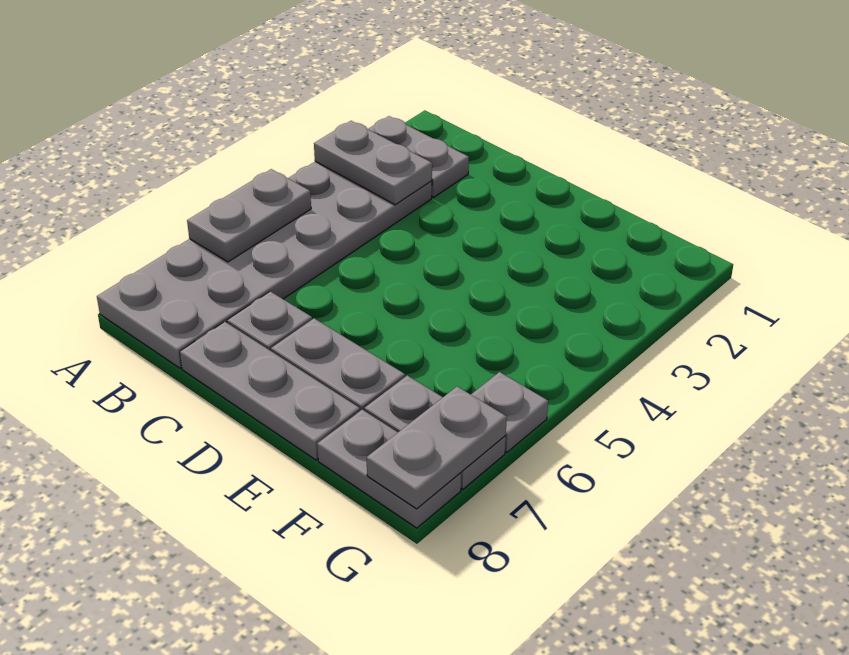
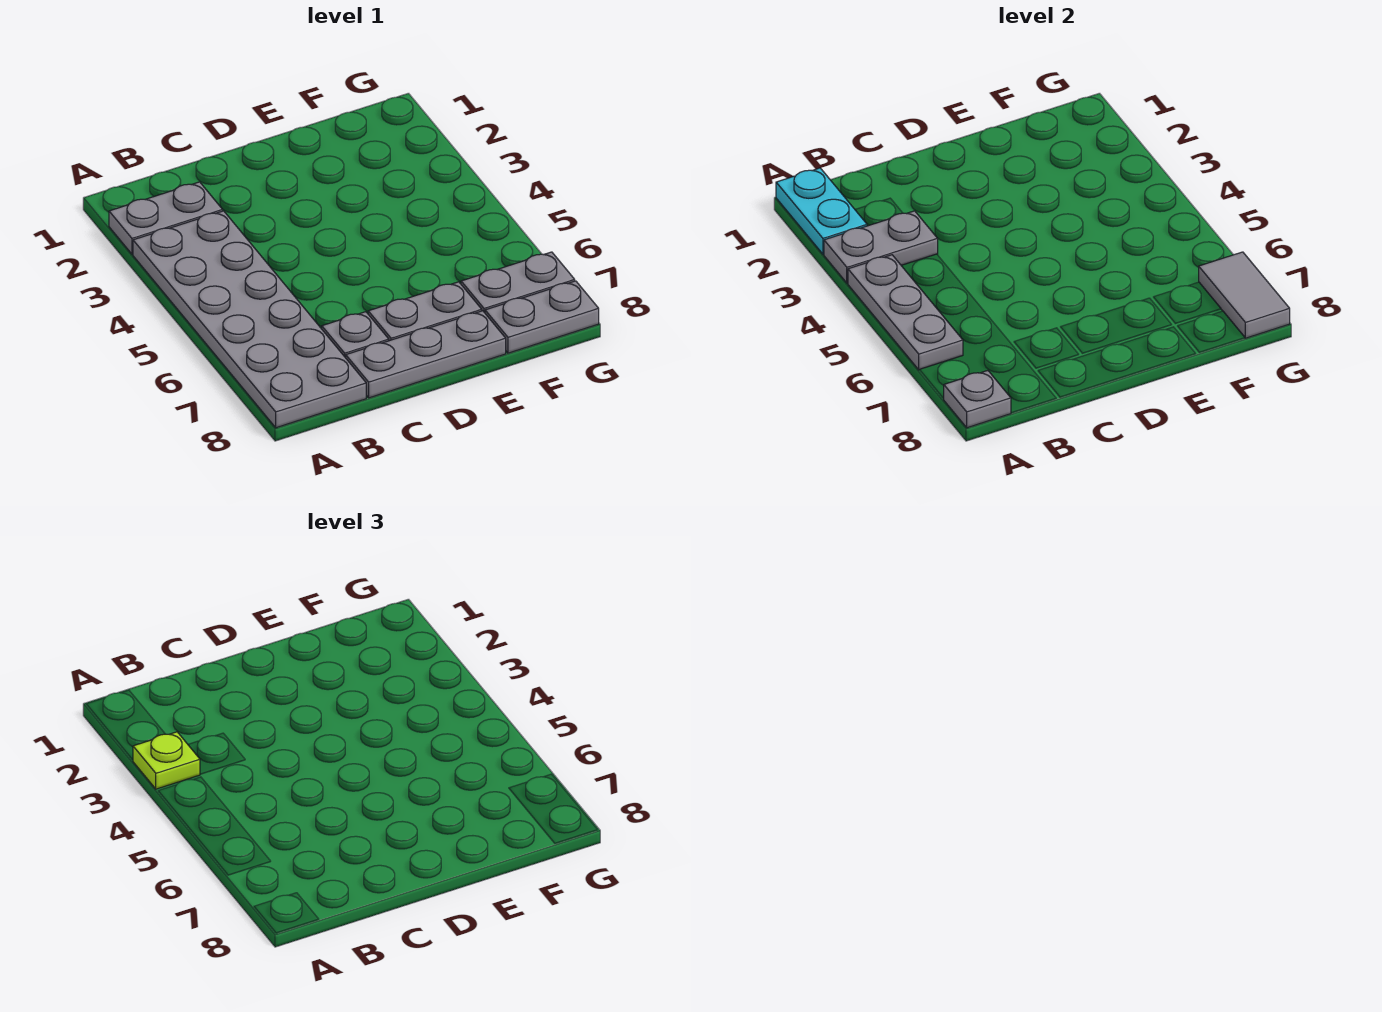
none -> cyan 1x2 plate [776,168,867,254]
none -> lime 1x1 plate [133,732,200,789]
grey 1x2 plate [187,169,311,262] -> grey 1x3 plate [848,255,963,370]
grey 1x1 plate [471,372,548,452] -> grey 1x1 plate moved to [944,371,1011,428]
grey 1x2 plate [367,387,507,509] -> grey 1x2 tile [1199,252,1290,338]

